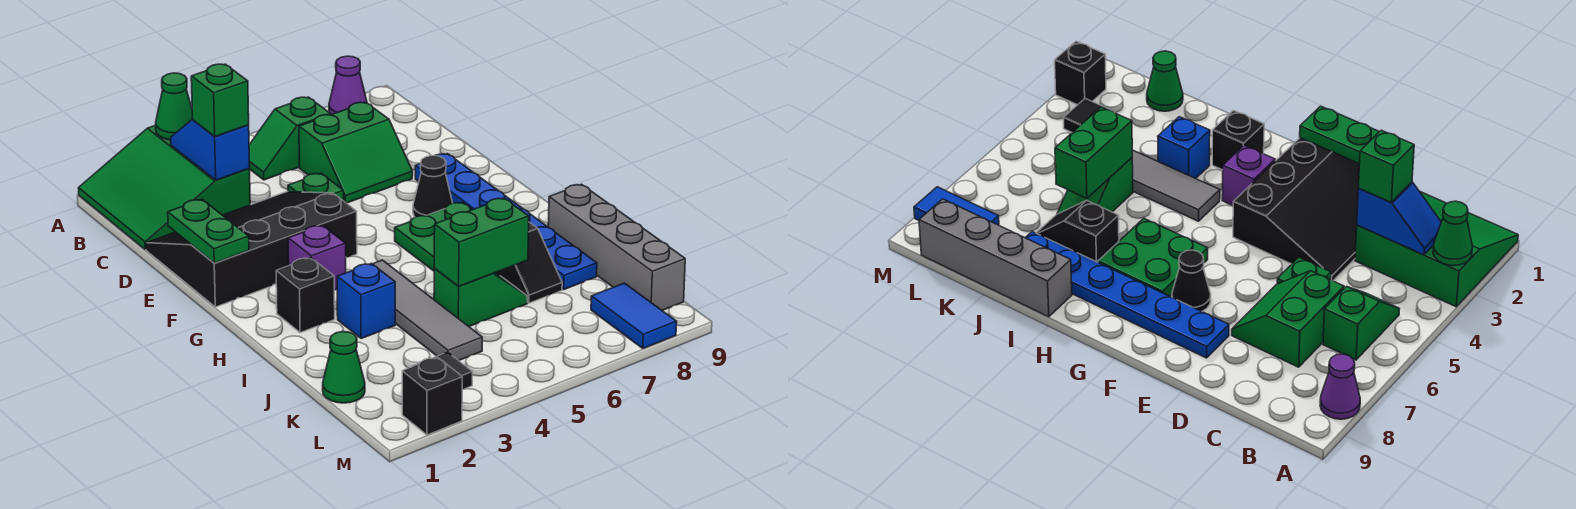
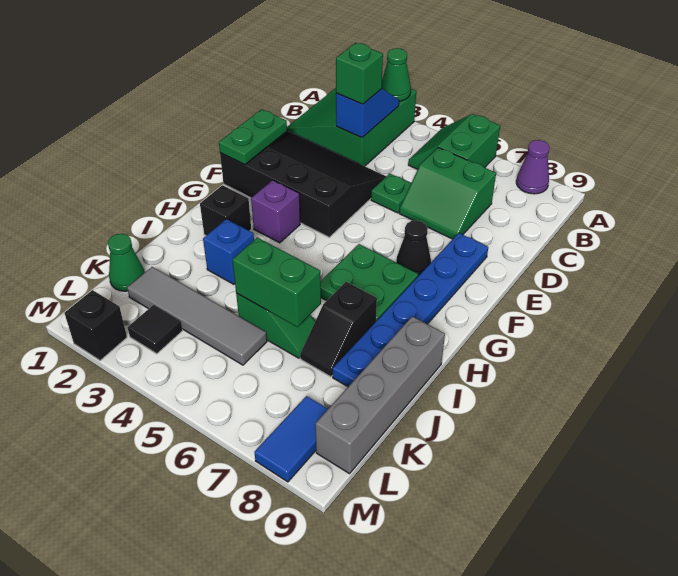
green 1x2 slope [249,97,331,180] -> green 2x2 slope [408,114,500,170]
grey 1x4 tile [373,260,482,361] -> grey 1x4 tile turned to [127,267,267,365]

